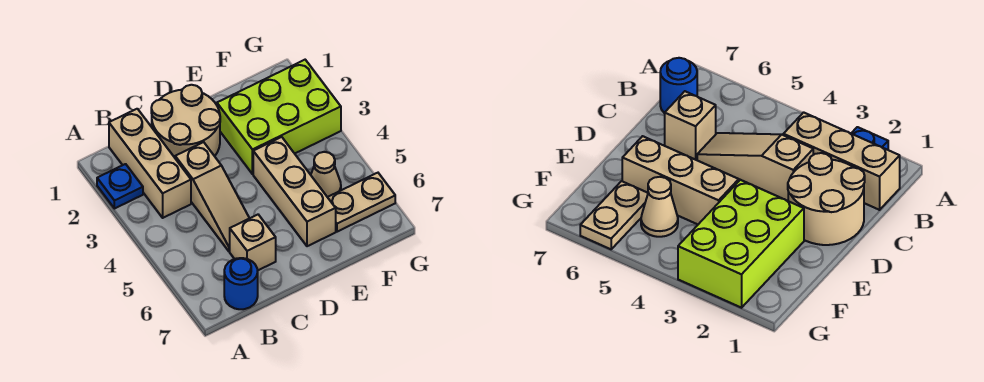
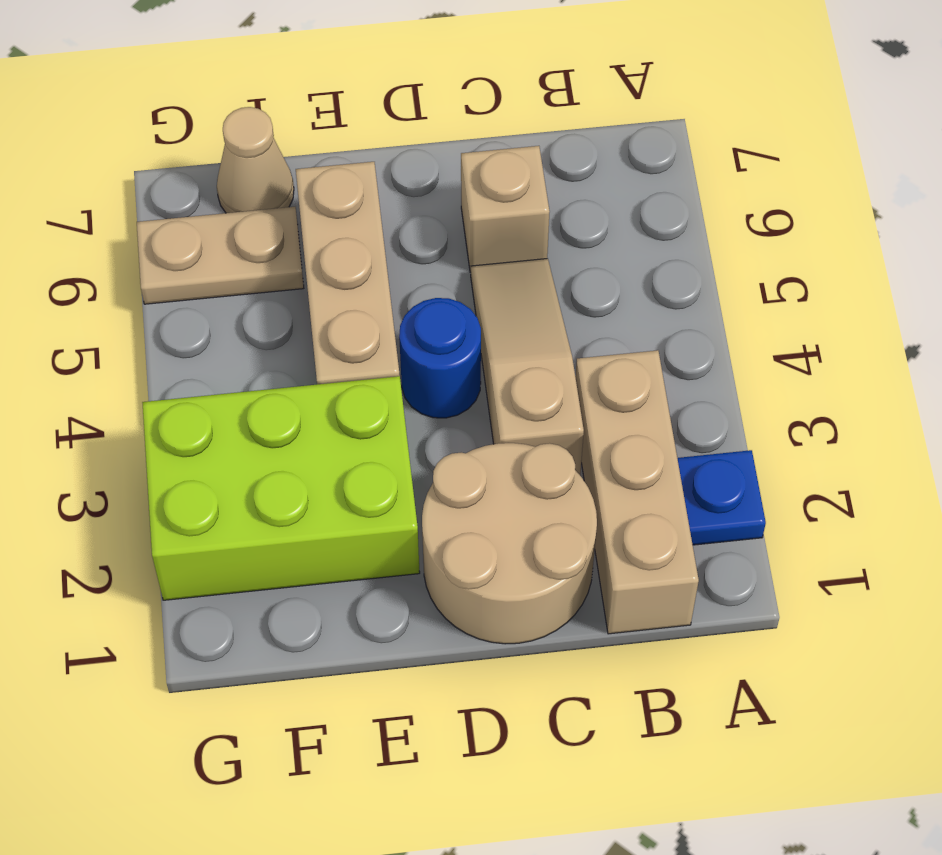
blue 1x1 round brick [224,258,258,309] -> blue 1x1 round brick moved to [399,298,481,418]
tan 1x1 cone [311,152,341,197] -> tan 1x1 cone moved to [217,107,294,213]

